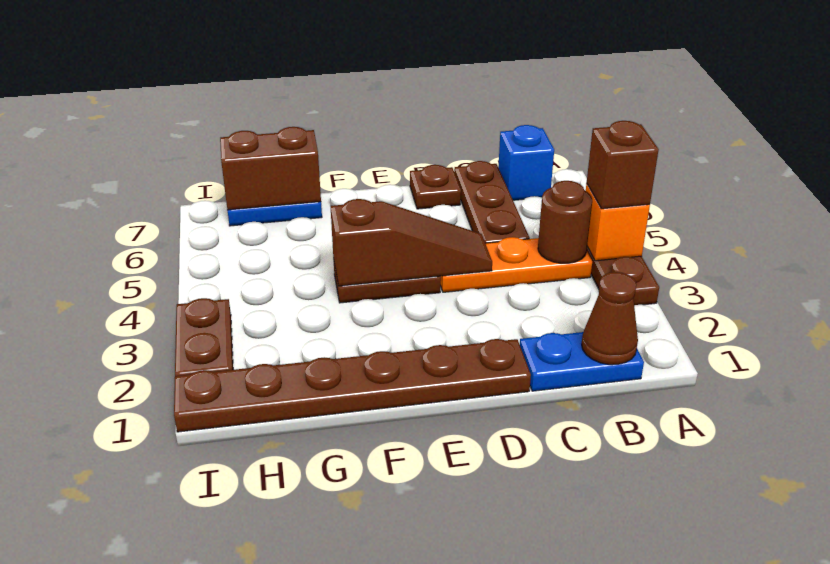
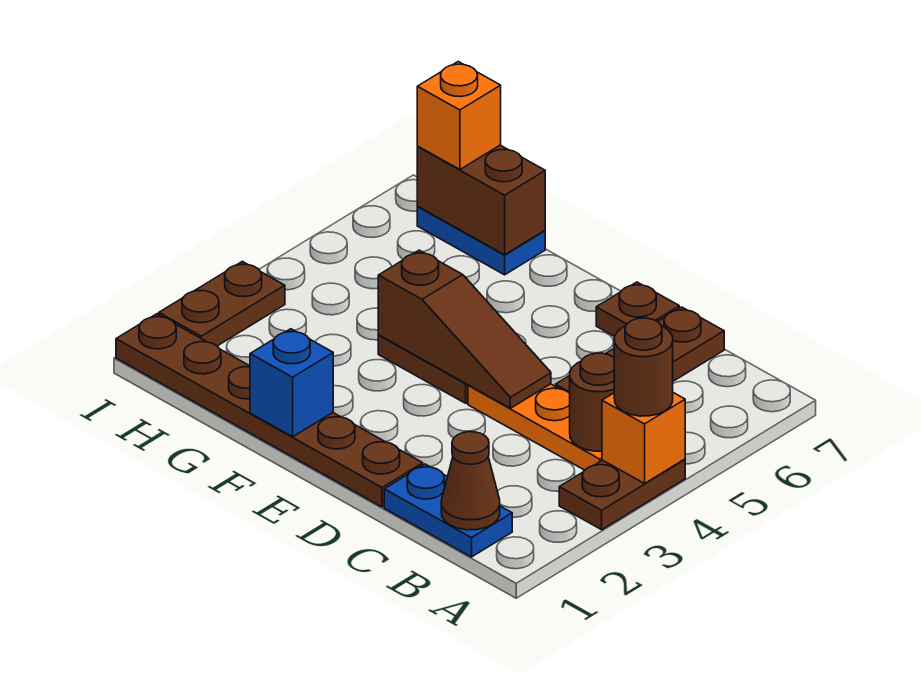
brown 1x1 brick [587,121,659,209] -> brown 1x1 round brick [614,318,673,416]
blue 1x1 brick [498,125,554,200] -> blue 1x1 brick moved to [250,329,333,437]
none -> orange 1x1 brick [417,62,501,169]

